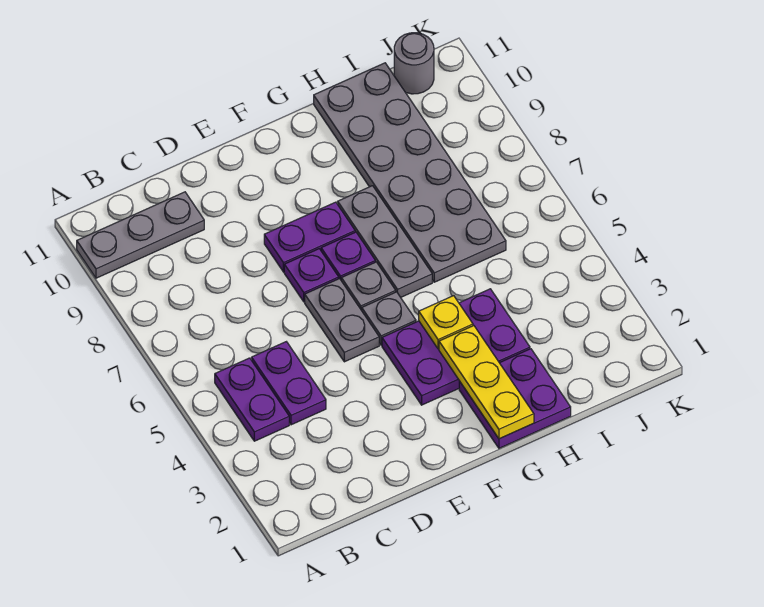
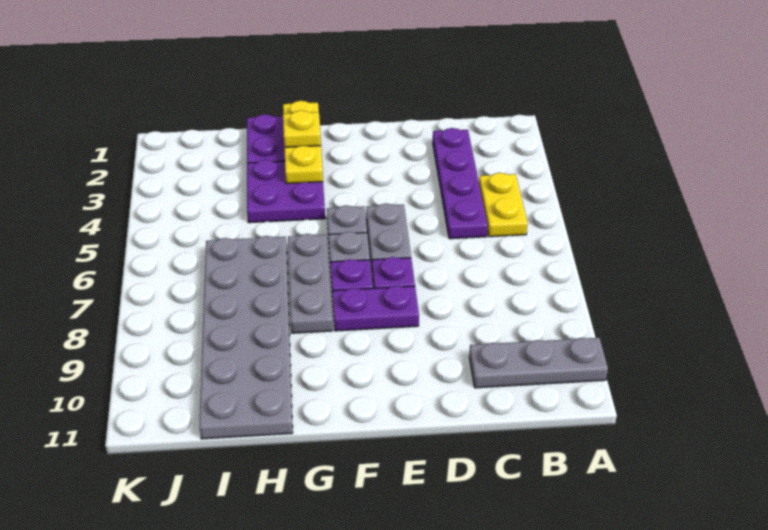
purple 1x2 plate [215,358,289,441] -> yellow 1x2 plate [479,173,528,237]
purple 1x2 plate [252,342,326,425] -> purple 1x4 plate [433,128,488,239]
purple 2x3 plate [382,289,530,405] -> purple 2x2 plate [247,160,325,223]
yellow 1x1 plate [419,296,473,349] -> yellow 1x1 plate moved to [283,110,321,147]
grey 1x1 round brick [394,33,434,94] -> none

